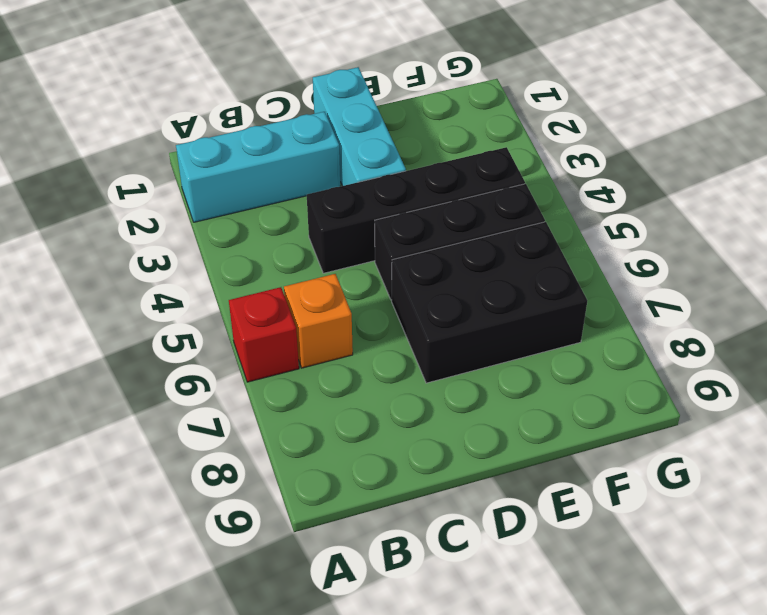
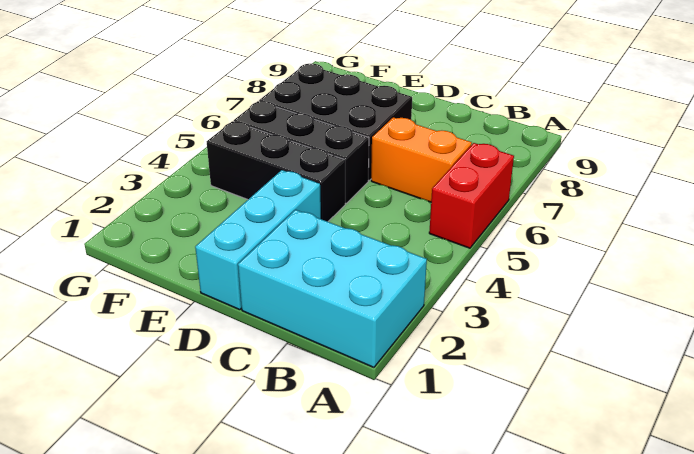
cyan 1x3 brick [176,112,340,222] -> cyan 2x3 brick [238,210,427,367]
red 1x1 brick [229,287,299,382] -> red 1x2 brick [429,143,514,248]
orange 1x1 brick [284,274,353,368] -> orange 1x2 brick [371,117,472,202]
black 1x4 brick [307,147,525,273] -> black 1x3 brick [207,121,345,222]

